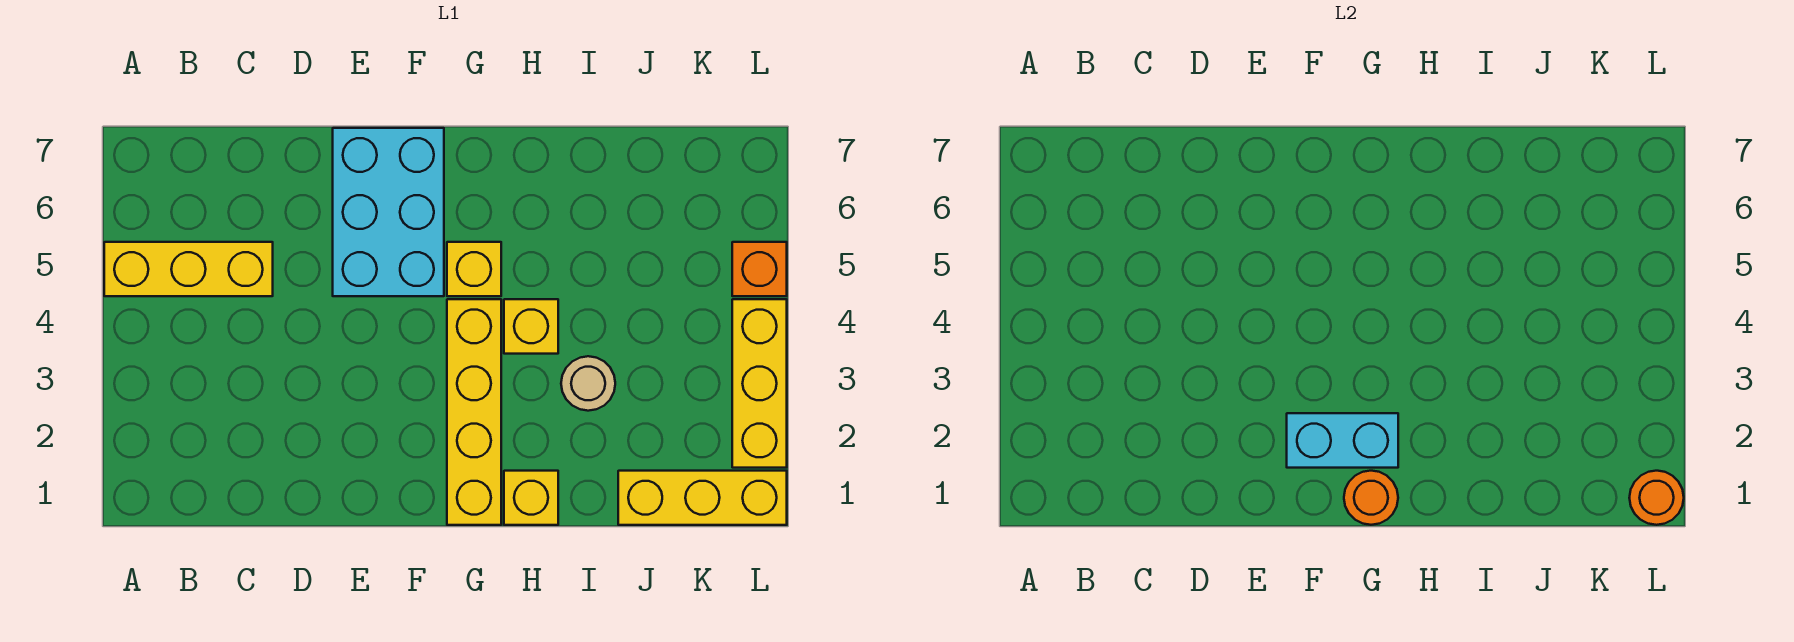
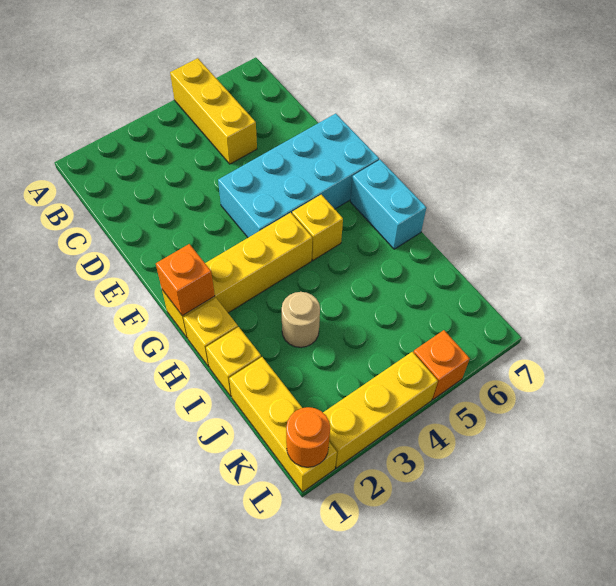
cyan 2x3 brick [333,128,444,296] -> cyan 2x4 brick [218,114,379,237]
cyan 1x2 brick [1287,413,1398,468] -> cyan 1x2 brick moved to [350,160,426,249]
orange 1x1 round brick [1344,471,1398,525] -> orange 1x1 brick [156,244,215,316]
yellow 1x1 brick [504,299,558,354] -> yellow 1x1 brick moved to [206,327,261,396]

